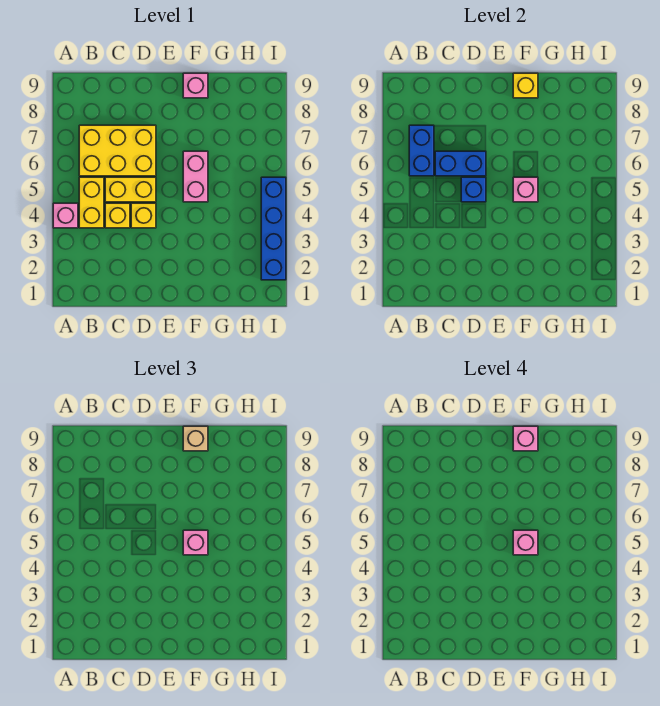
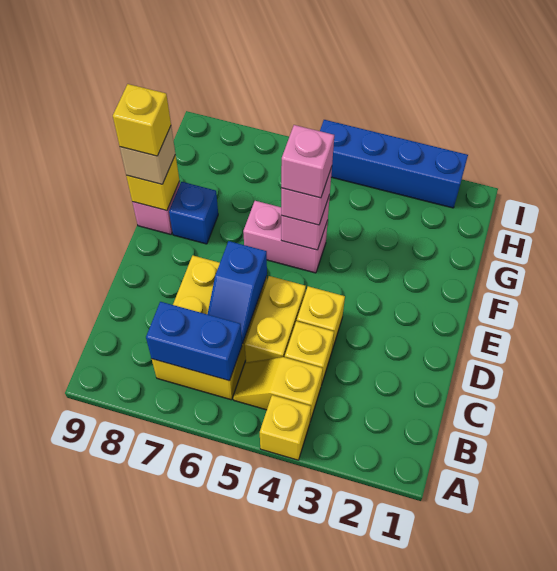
pink 1x1 brick [53,203,78,228] -> yellow 1x1 brick [260,395,311,460]
yellow 1x2 brick [79,177,104,228] -> yellow 1x2 slope [233,357,323,421]
blue 1x2 brick [435,151,486,176] -> blue 1x2 slope [207,241,267,344]
blue 1x1 brick [461,177,486,202] -> blue 1x1 brick moved to [169,182,218,244]
pink 1x1 brick [513,426,538,451] -> yellow 1x1 brick [113,84,171,156]

